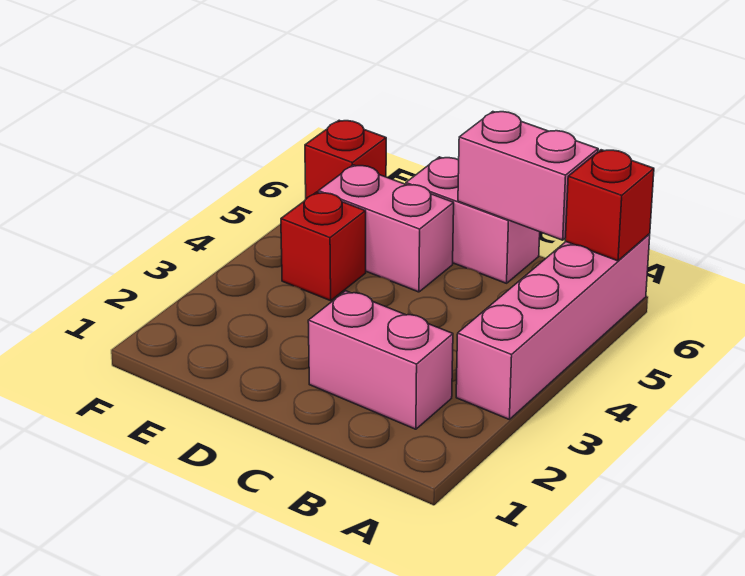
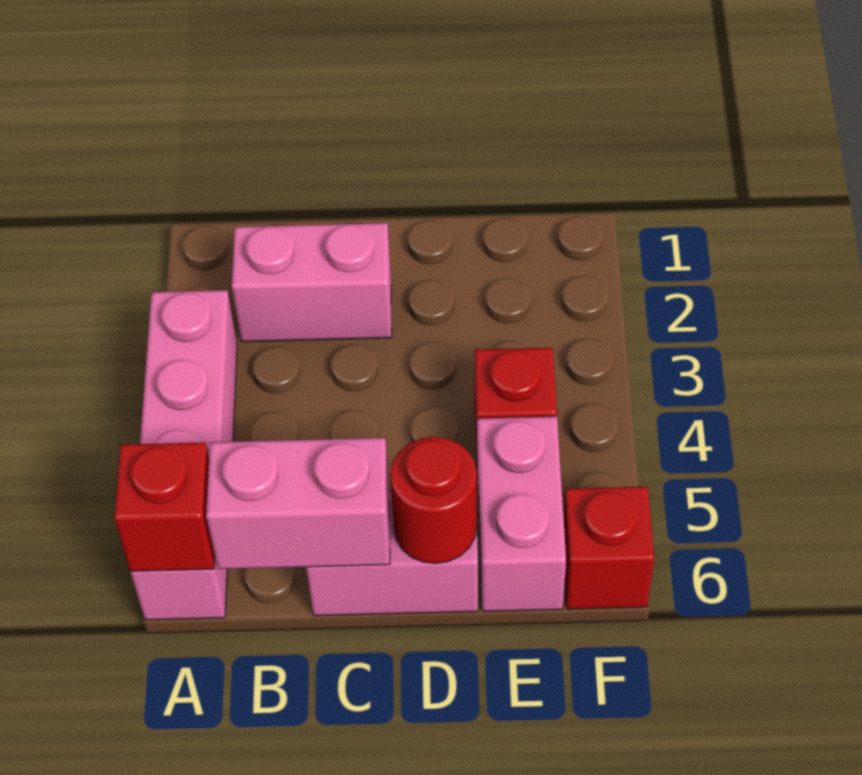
pink 1x2 brick [318,165,454,292] -> pink 1x2 brick turned to [477,417,566,611]
none -> red 1x1 round brick [390,437,477,563]

